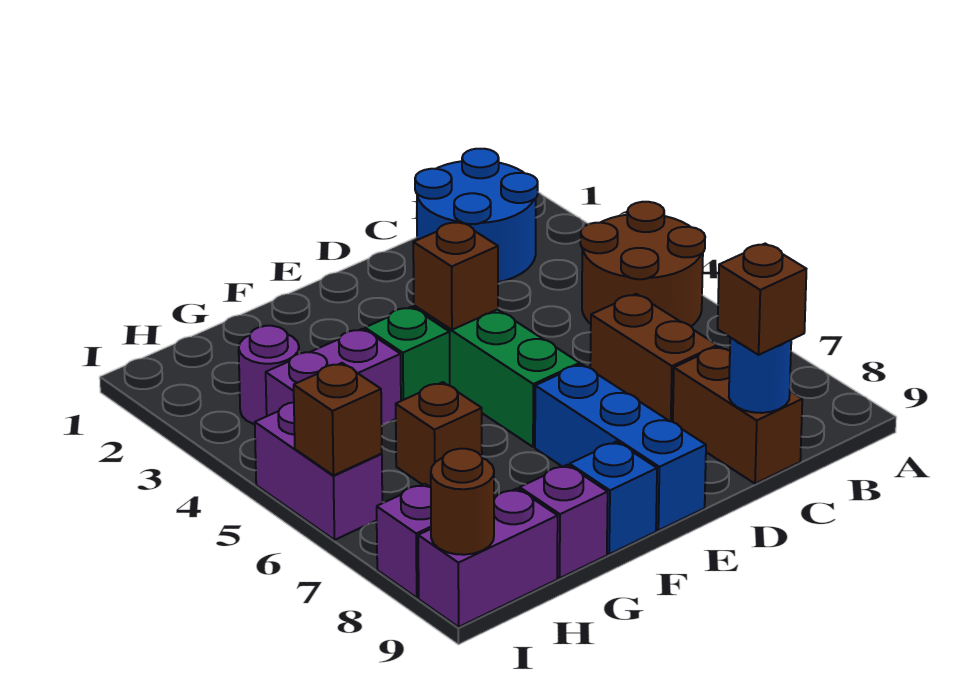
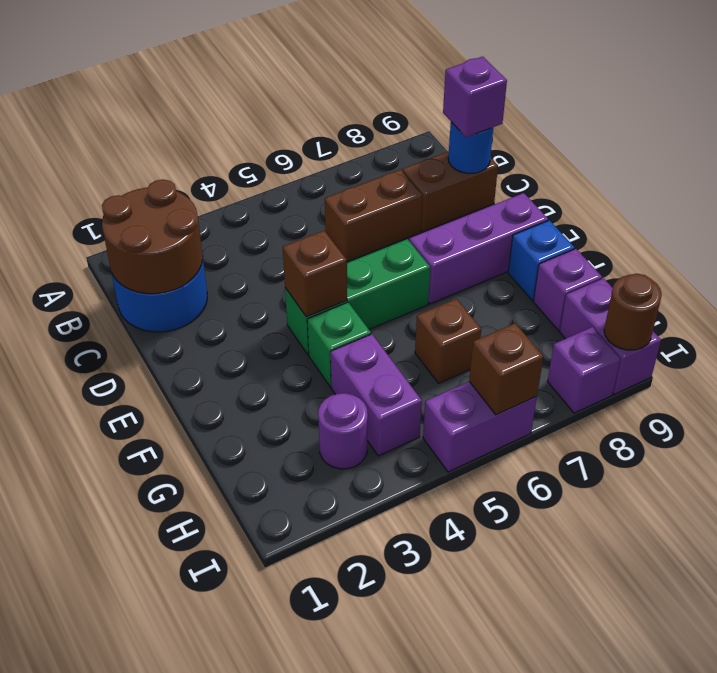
brown 2x2 round brick [580,202,705,326] -> brown 2x2 round brick moved to [102,180,203,294]
brown 1x1 brick [718,244,806,355] -> purple 1x1 brick [443,57,507,137]
blue 1x3 brick [535,364,706,530] -> purple 1x3 brick [409,193,548,304]

